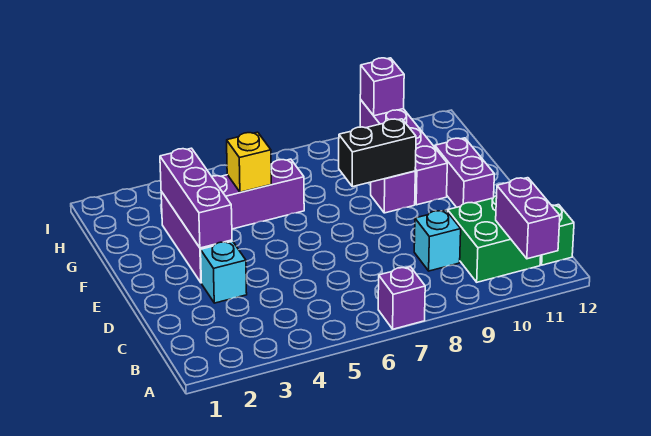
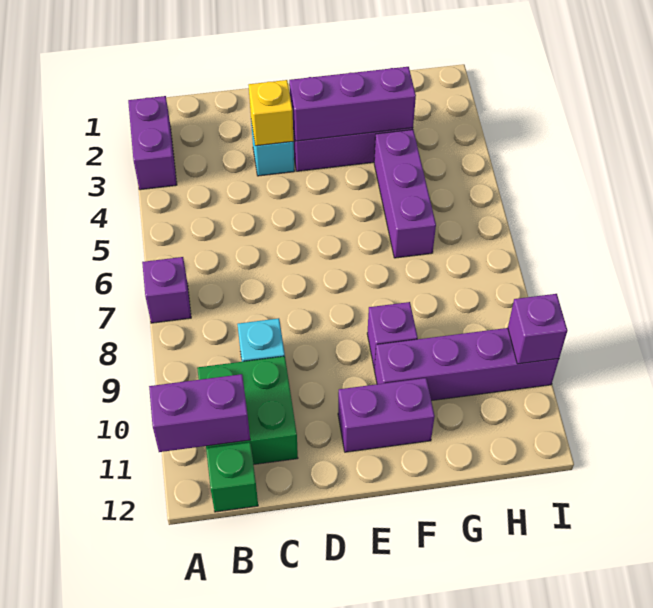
none -> purple 1x2 brick [128,96,177,190]
black 1x2 brick [339,119,416,187] -> none
yellow 1x1 brick [227,132,271,192] -> yellow 1x1 brick moved to [249,80,294,146]

